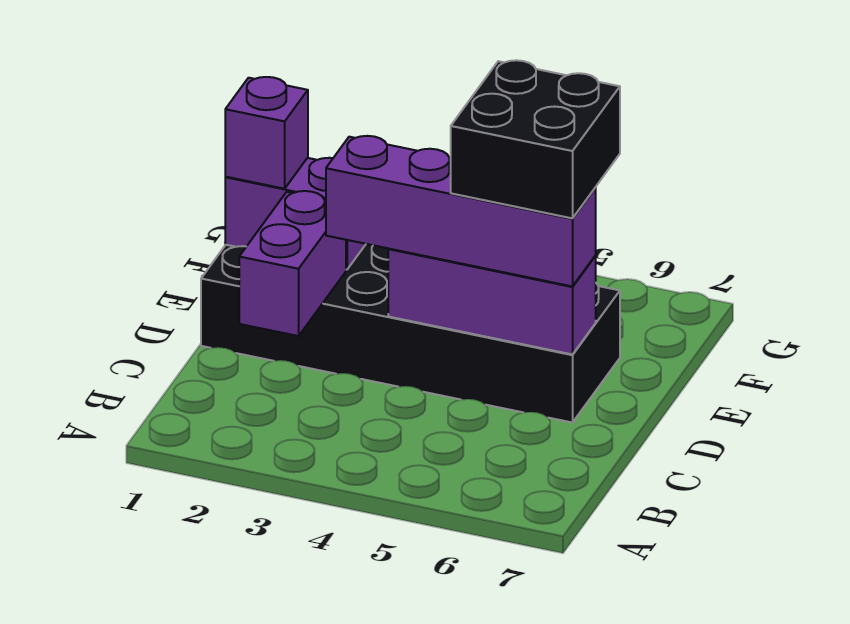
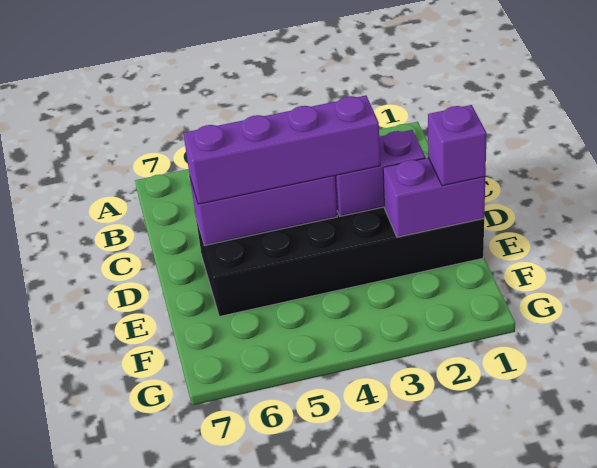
purple 1x2 brick [239,191,346,336] -> purple 1x2 brick turned to [335,130,425,216]
black 2x2 brick [451,60,620,218] -> none

